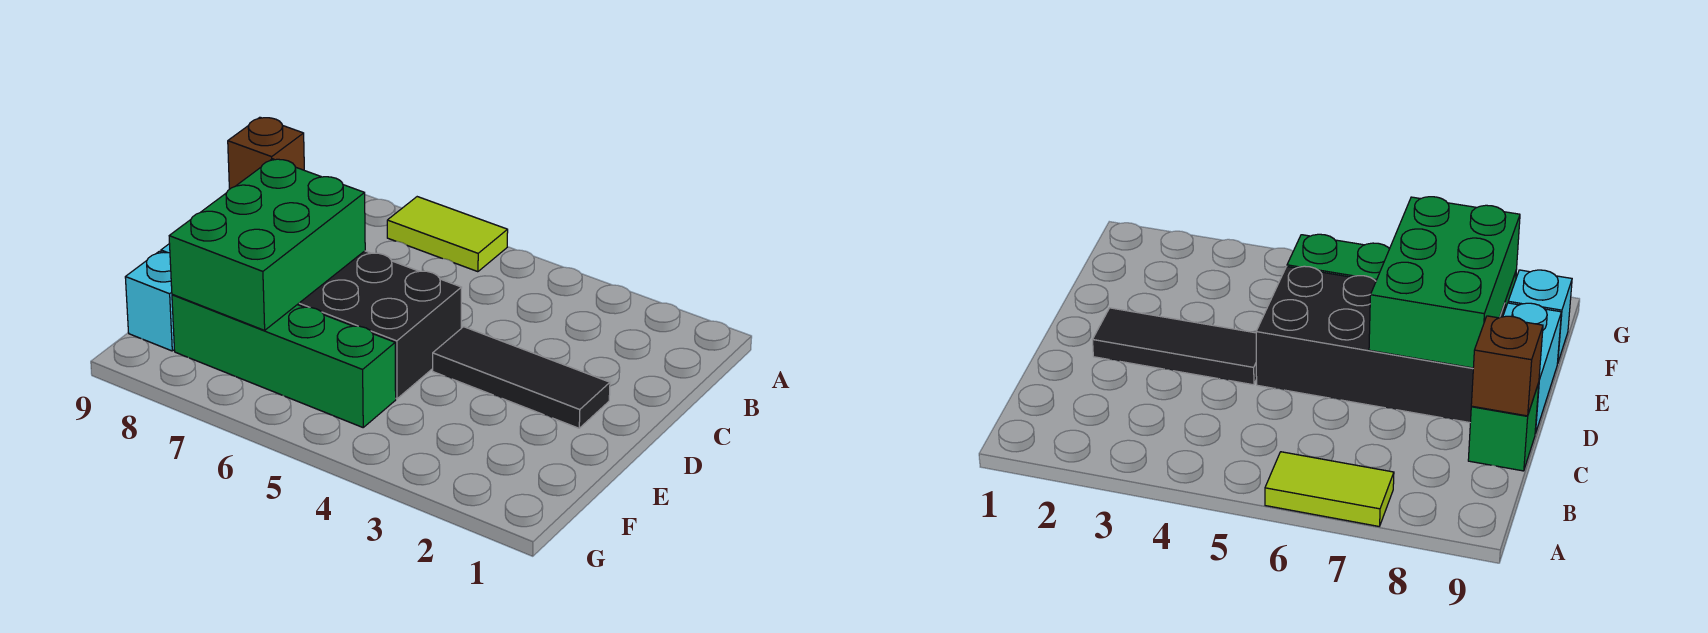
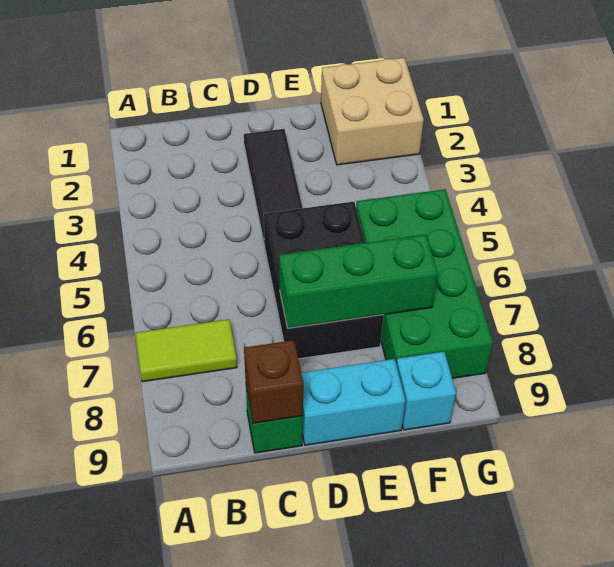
lime 1x2 tile [387,197,508,272] -> lime 1x2 tile turned to [136,319,237,382]
black 2x4 brick [298,251,462,399] -> black 2x3 brick [264,202,384,359]
green 2x3 brick [169,159,365,330] -> green 1x3 brick [279,235,438,328]
none -> tan 2x2 brick [321,58,424,165]
green 1x4 brick [172,294,396,427] -> green 2x4 brick [356,189,493,378]

